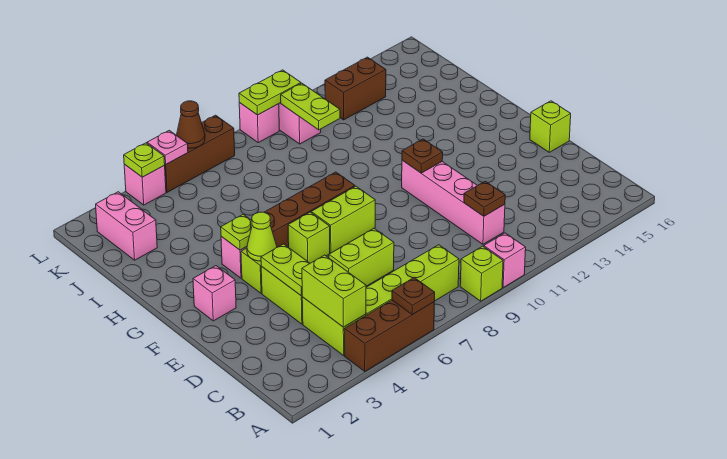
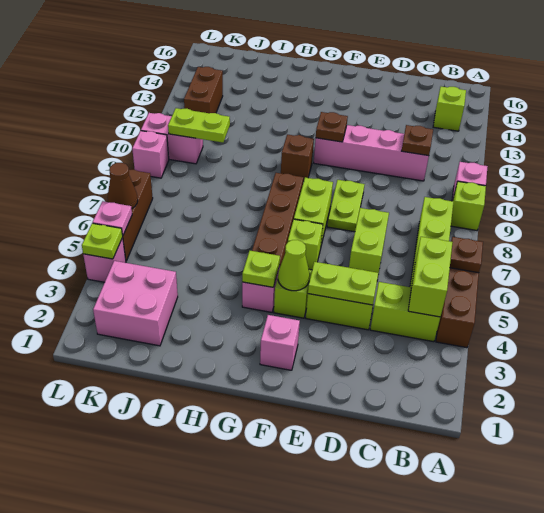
lime 1x2 brick [302,255,366,327] -> lime 1x2 brick turned to [408,237,453,317]
lime 1x1 brick [530,101,571,152] -> lime 1x1 brick moved to [433,87,466,131]
none -> brown 1x1 brick [281,135,314,181]
pink 1x2 brick [96,192,157,260] -> pink 2x2 brick [93,261,178,346]
lime 1x2 plate [239,70,301,115] -> lime 1x2 plate moved to [327,180,365,232]

